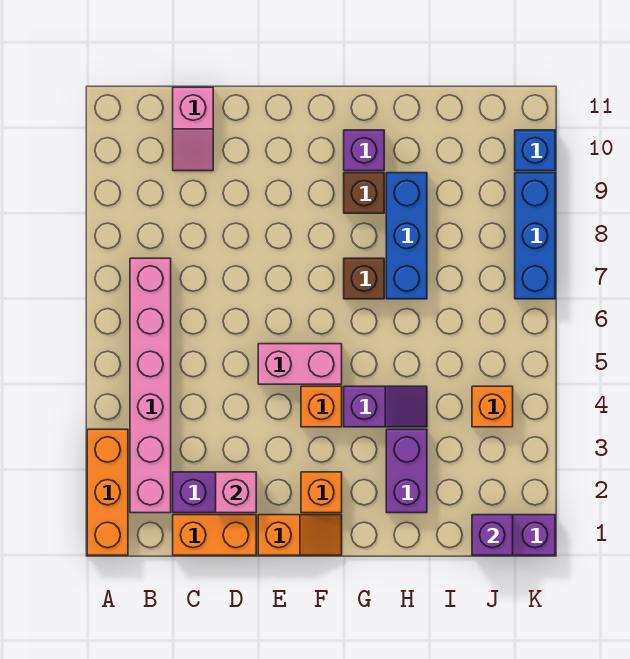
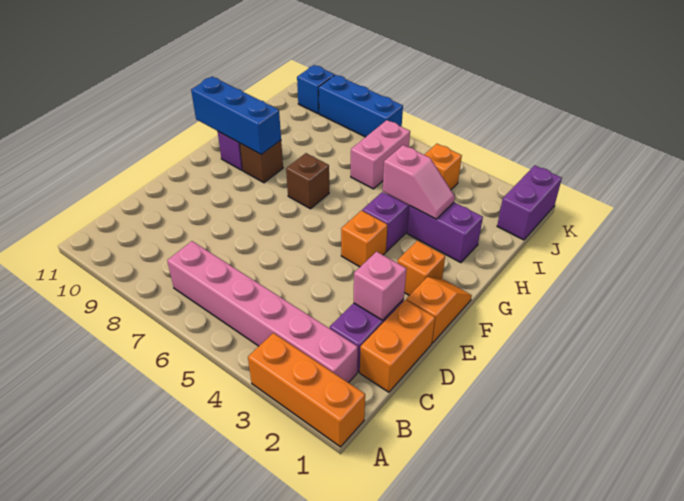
pink 1x2 slope [173,87,213,171] -> pink 1x2 slope moved to [383,145,455,219]
pink 1x2 brick [258,344,342,384] -> pink 1x2 brick moved to [351,120,410,189]
blue 1x3 brick [386,173,427,299] -> blue 1x3 brick moved to [191,77,281,154]
purple 1x1 brick [472,515,513,555] -> none

